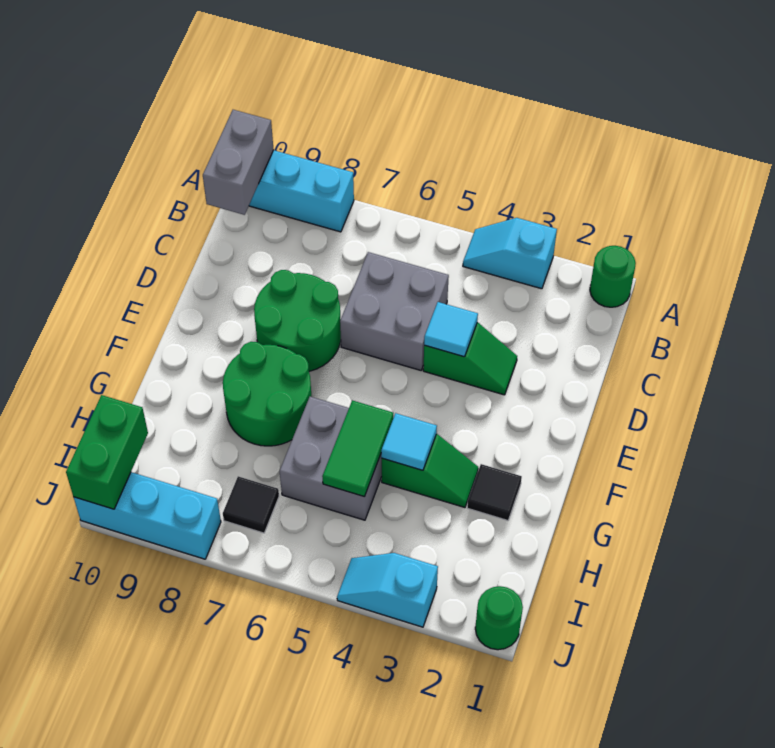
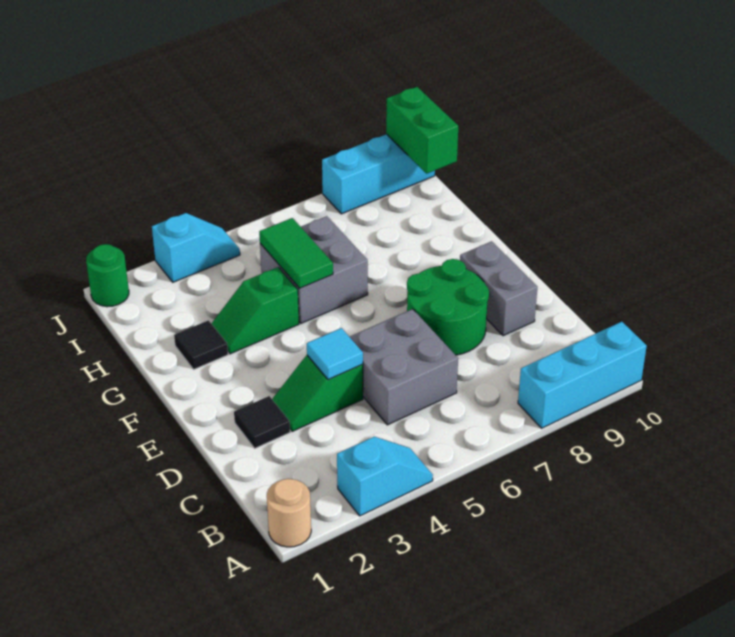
green 1x1 round brick [590,246,636,307] -> tan 1x1 round brick [267,479,311,547]
grey 1x2 brick [203,110,274,215] -> grey 1x2 brick moved to [460,241,537,336]
green 2x2 round brick [223,342,312,446] -> none
cyan 1x1 tile [381,413,437,470] -> none
black 1x1 tile [223,476,279,533] -> black 1x1 tile moved to [234,396,290,448]

